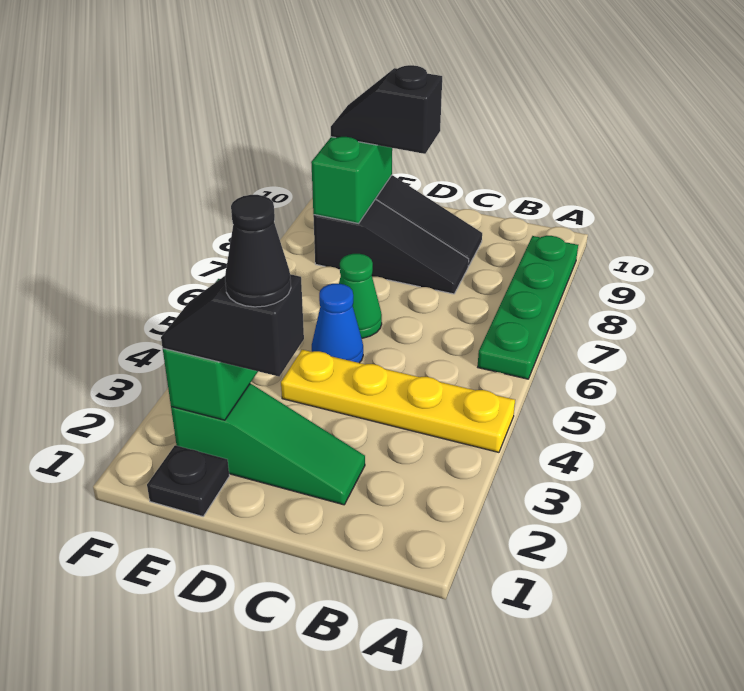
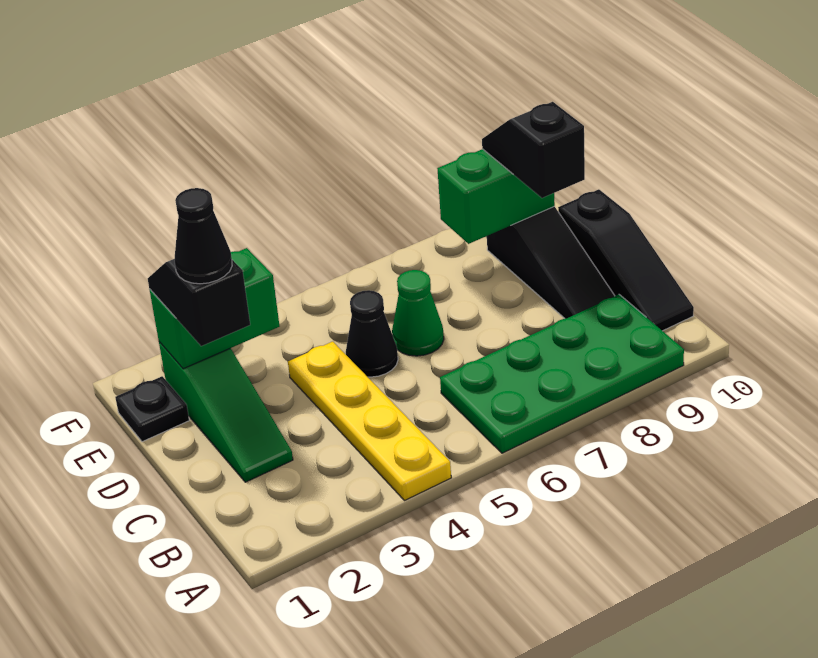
green 1x4 plate [478,236,578,379] -> green 2x4 plate [440,294,684,453]
black 1x3 slope [313,200,469,294] -> black 1x3 slope moved to [558,189,694,331]
blue 1x1 cone [312,284,363,363] -> black 1x1 cone [346,290,398,377]

